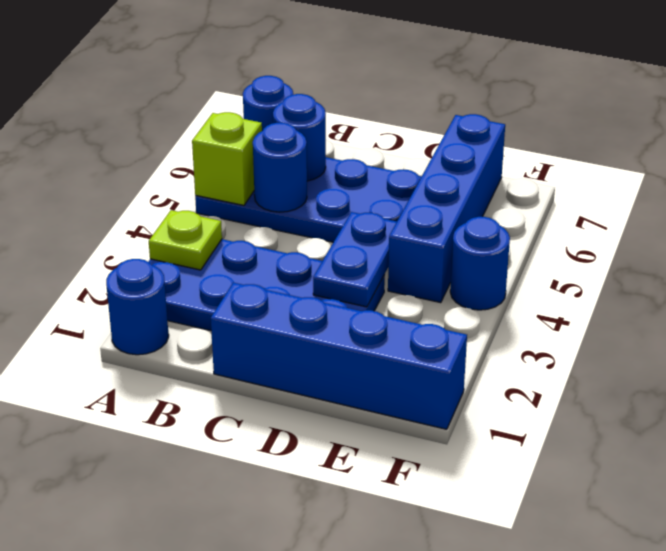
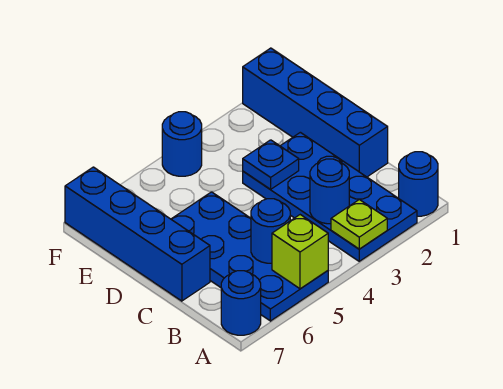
blue 1x1 round brick [273,94,326,181] -> blue 1x1 round brick moved to [310,159,349,224]
blue 1x2 plate [313,212,397,307] -> blue 1x1 plate [243,140,299,189]
blue 1x4 brick [388,114,505,303] -> blue 1x4 brick turned to [65,167,210,301]

